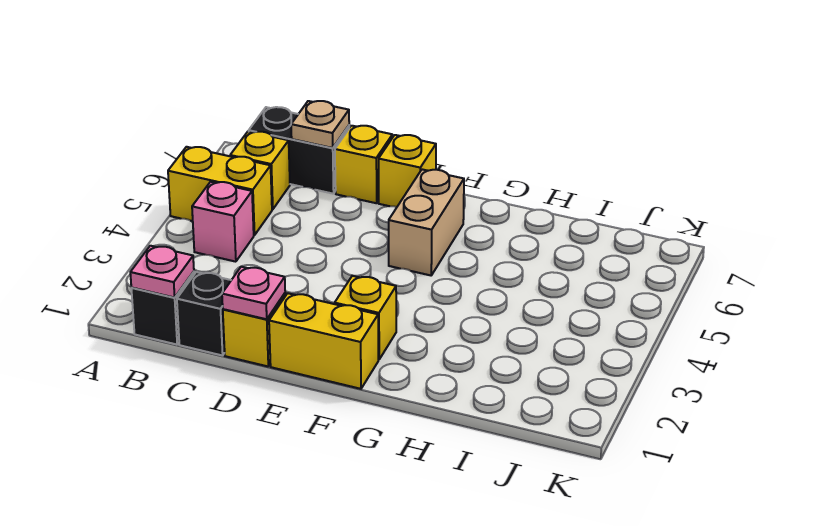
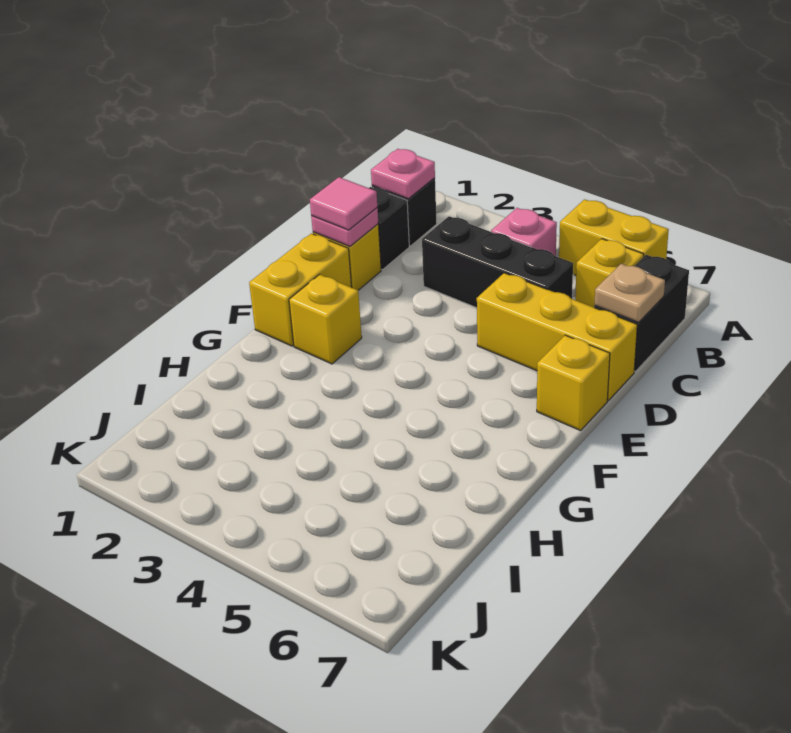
yellow 1x2 brick [168,147,272,235] -> yellow 1x2 brick turned to [559,199,669,276]
none -> black 1x3 brick [422,216,573,308]
none -> pink 1x1 tile [310,177,377,230]
yellow 1x1 brick [335,126,392,203] -> yellow 1x3 brick [477,273,637,401]
tan 1x2 brick [389,169,464,275] -> none

